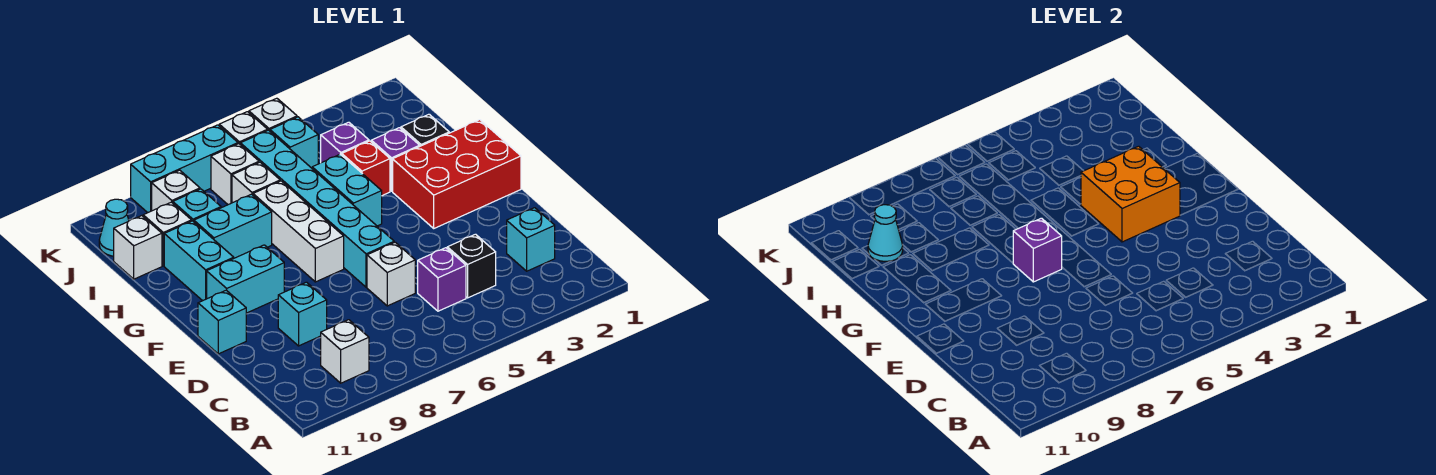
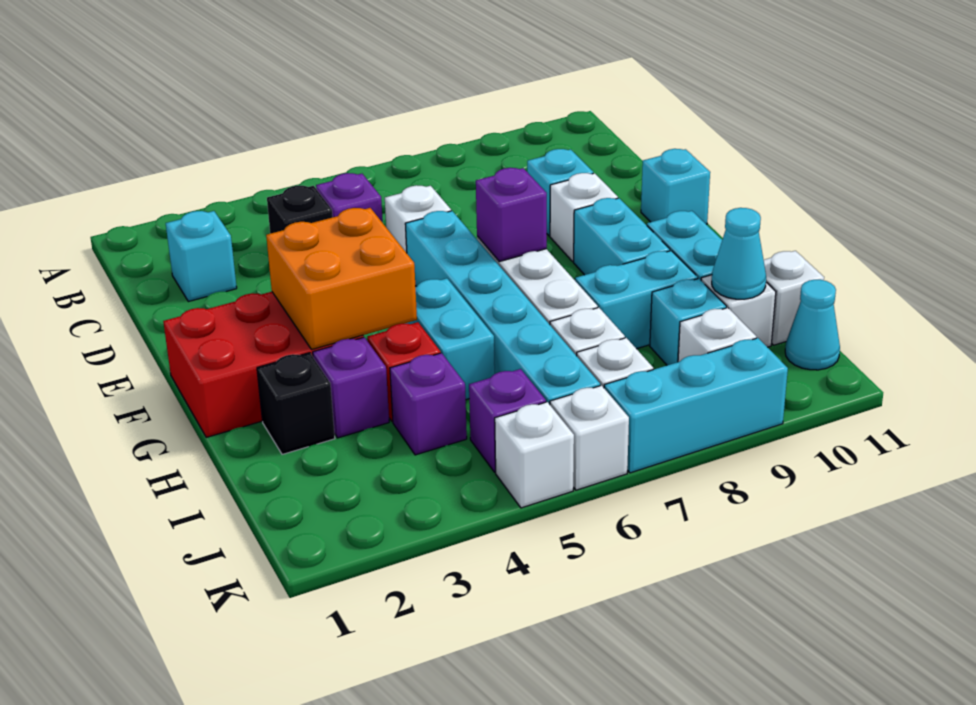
white 1x1 brick [321,320,369,383] -> white 1x1 brick moved to [550,173,618,262]
cyan 1x2 brick [207,245,284,313] -> cyan 1x2 brick turned to [574,198,670,275]
cyan 1x1 brick [270,117,318,168] -> purple 1x1 brick [469,369,546,472]

